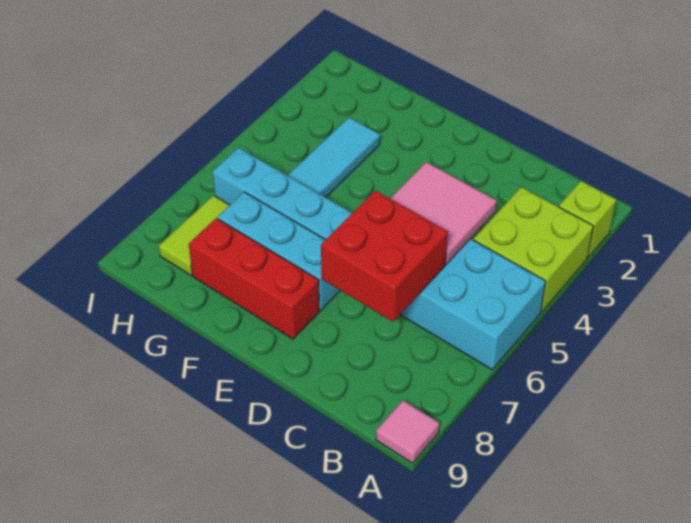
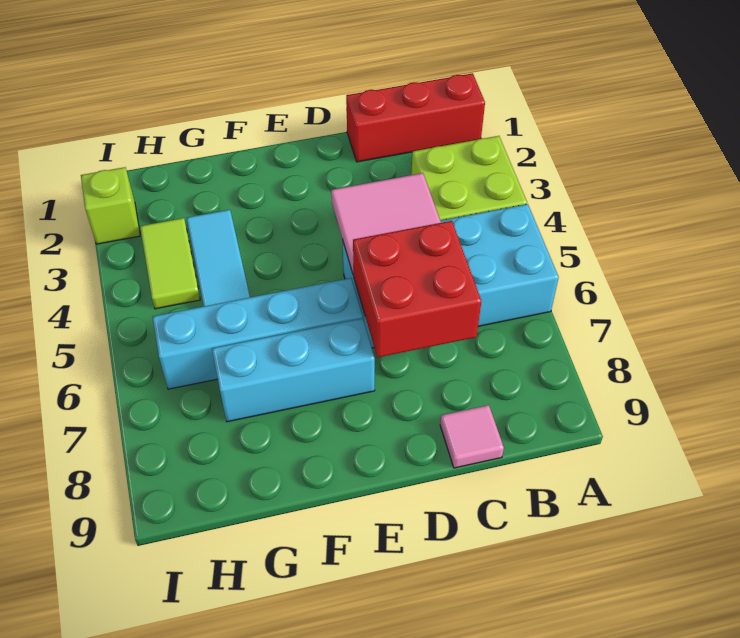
lime 1x1 brick [559,181,616,257] -> lime 1x1 brick moved to [81,167,140,244]
pink 1x1 tile [376,400,439,463] -> pink 1x1 tile moved to [440,405,504,468]
red 1x3 brick [189,218,319,339] -> red 1x3 brick moved to [346,73,485,162]
lime 1x2 tile [159,195,230,275] -> lime 1x2 tile moved to [140,218,200,309]

